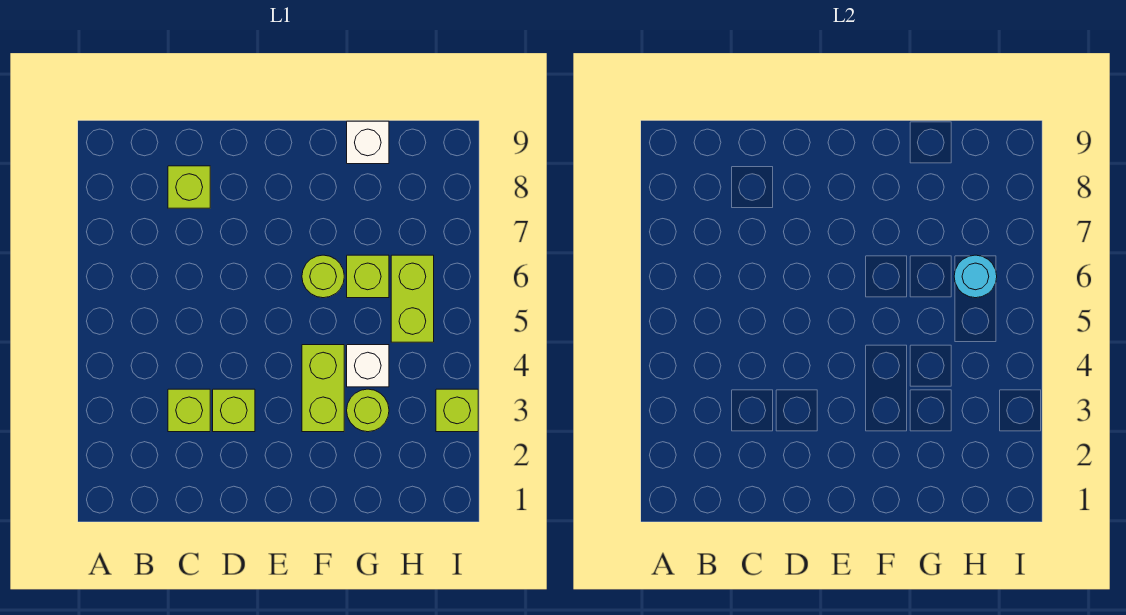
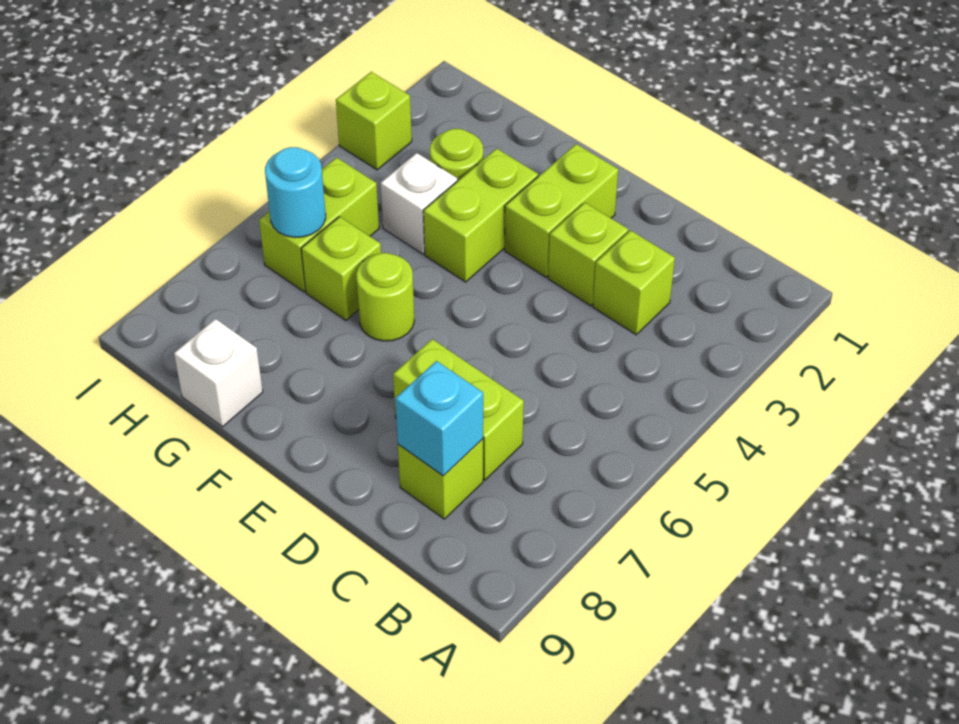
none -> lime 1x2 brick [393,339,524,480]
none -> cyan 1x1 brick [395,361,483,476]
none -> lime 1x2 brick [505,144,618,277]

